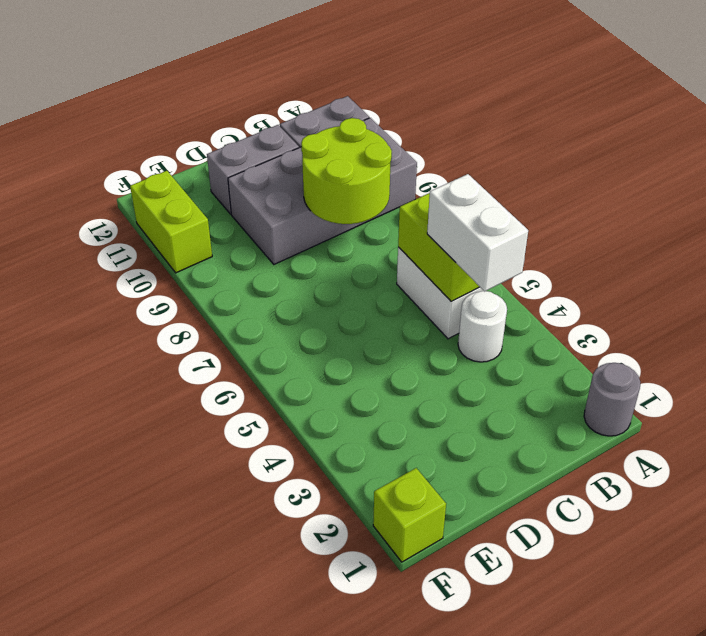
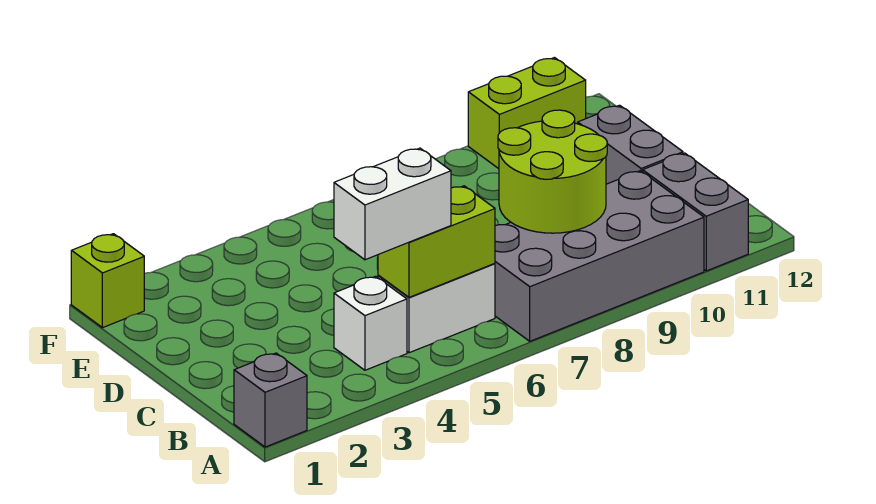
grey 1x1 round brick [584,363,640,436] -> grey 1x1 brick [234,353,307,447]
grey 2x4 brick [228,118,417,264] -> grey 2x4 brick turned to [495,171,704,341]
white 1x1 round brick [458,291,507,362] -> white 1x1 brick [334,276,407,370]

